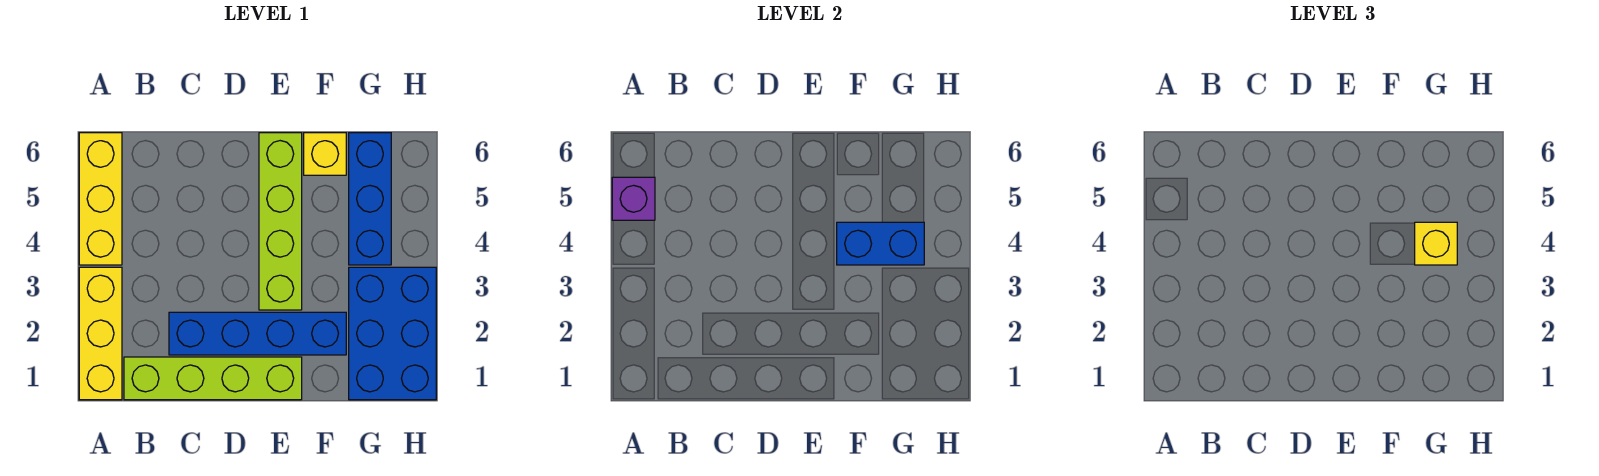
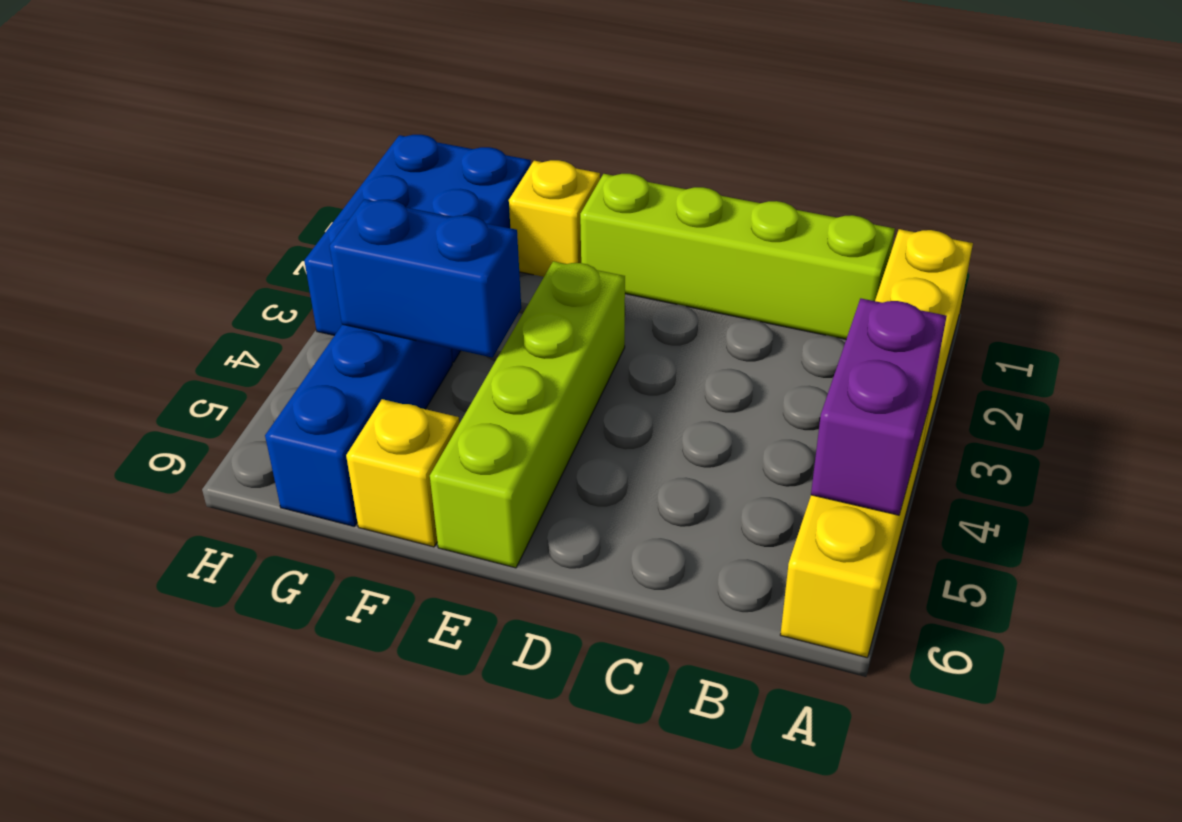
purple 1x1 brick [612,177,655,220] -> purple 1x2 brick [811,298,947,515]
blue 1x4 brick [169,312,346,355] -> none
yellow 1x1 brick [1415,222,1457,265] -> yellow 1x1 brick moved to [509,160,600,277]

